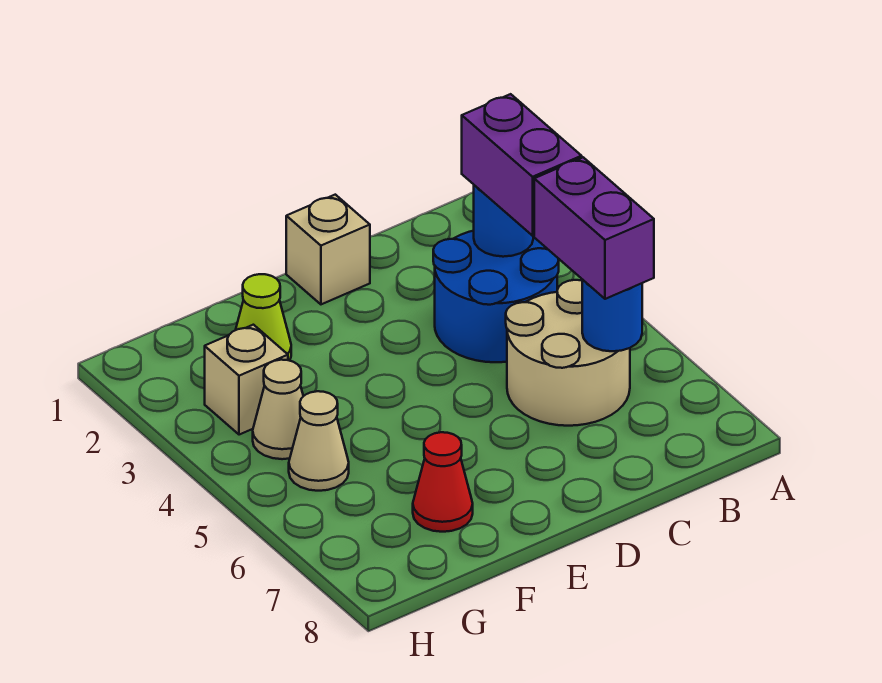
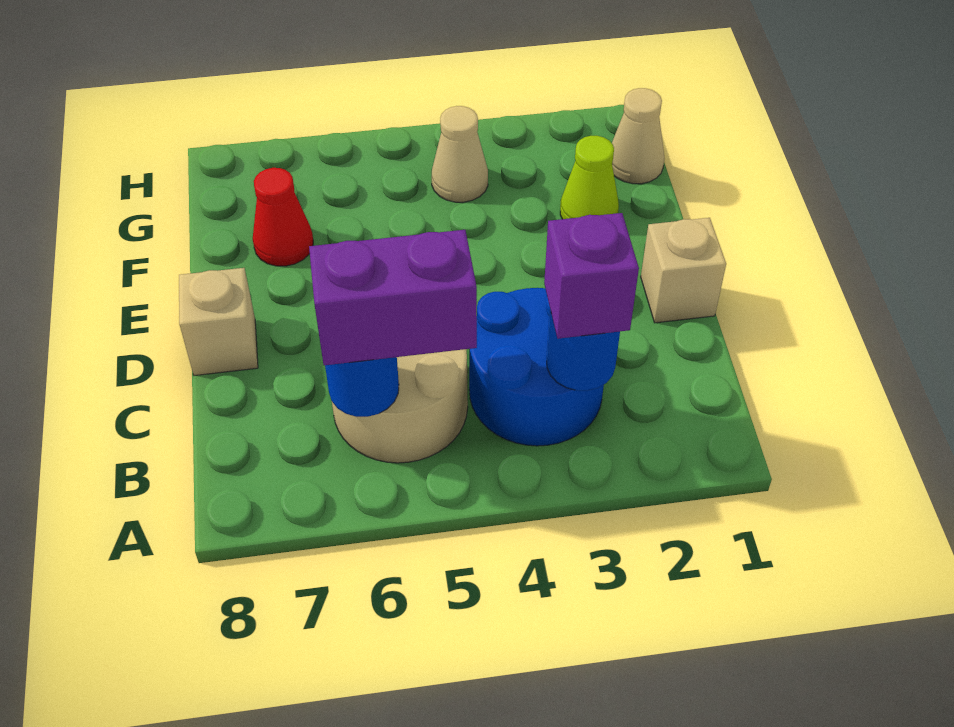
purple 1x2 brick [462,94,582,236] -> purple 1x1 brick [544,213,639,339]
tan 1x1 brick [205,325,288,435] -> tan 1x1 brick moved to [179,268,258,376]
tan 1x1 cone [289,391,349,491] -> tan 1x1 cone moved to [612,88,665,184]

